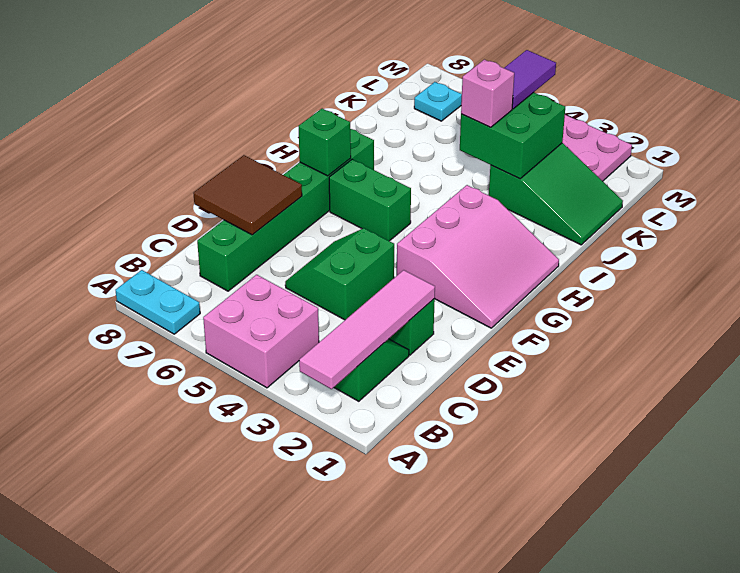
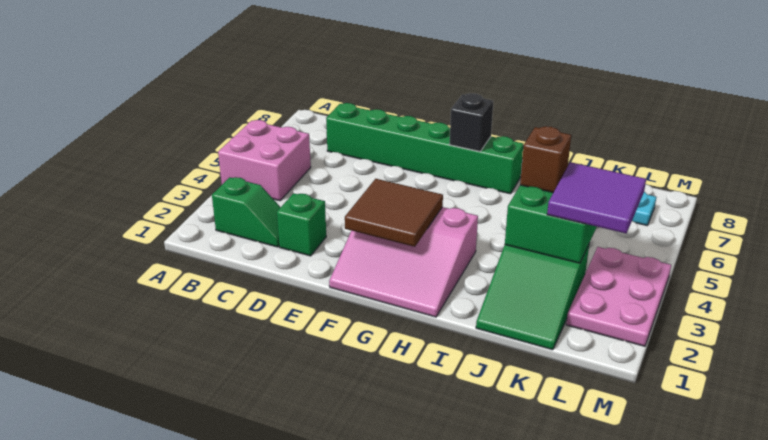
pink 1x4 tile [299,270,435,389] -> none
cyan 1x2 plate [116,270,200,334] -> none
green 2x2 slope [285,228,394,320] -> none
brown 2x2 tile [193,155,302,235] -> brown 2x2 tile moved to [345,179,443,247]
green 1x2 brick [329,159,411,241] -> none
green 1x1 brick [299,109,351,176] -> black 1x1 brick [449,93,493,151]
pink 1x1 brick [461,60,514,127] -> brown 1x1 brick [520,126,571,193]
purple 1x2 tile [504,50,556,109] -> purple 2x2 tile [547,162,646,233]

